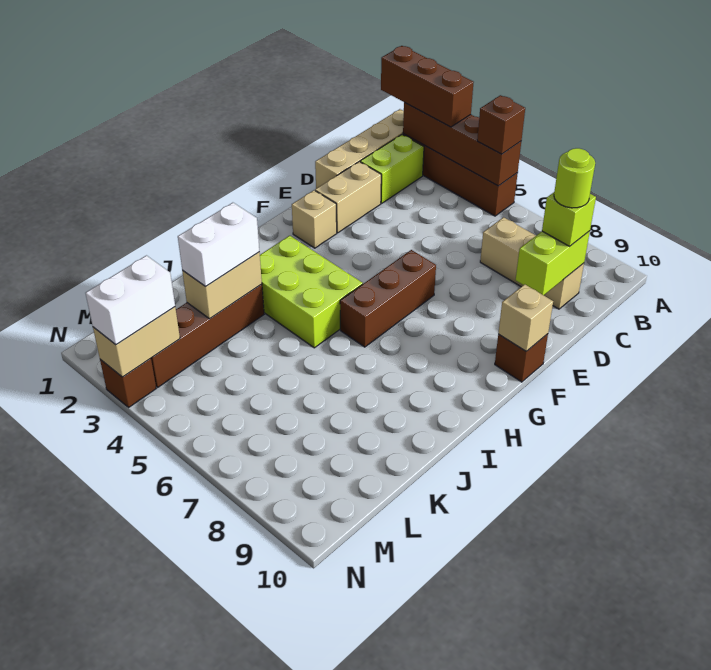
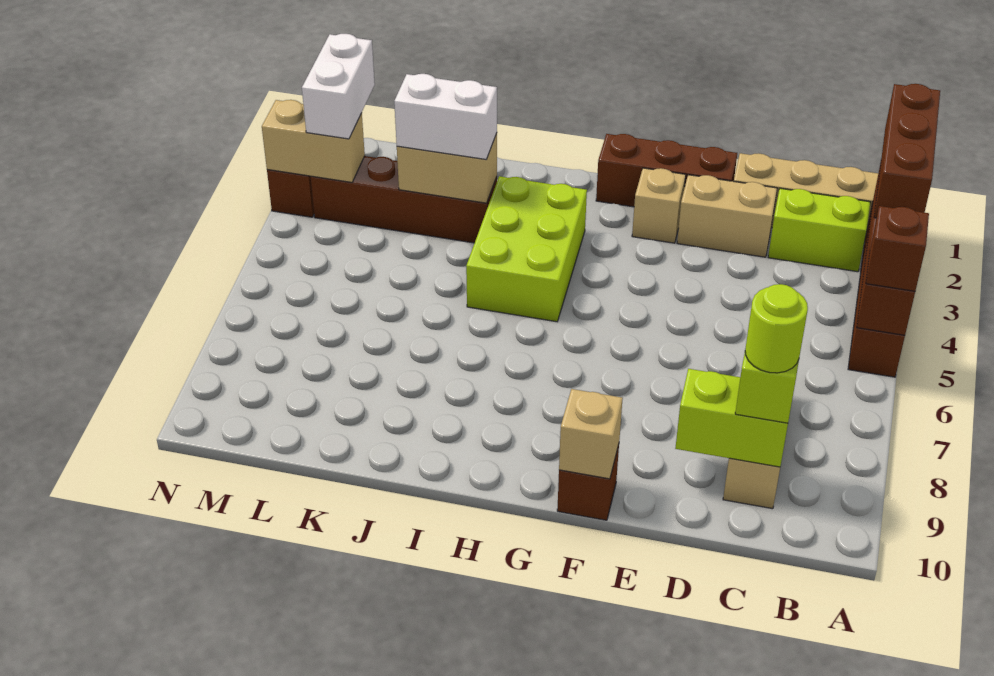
brown 1x3 brick [340,250,436,347] -> brown 1x3 brick moved to [596,134,737,207]
white 1x2 brick [86,256,175,345] -> white 1x2 brick turned to [302,34,375,139]

